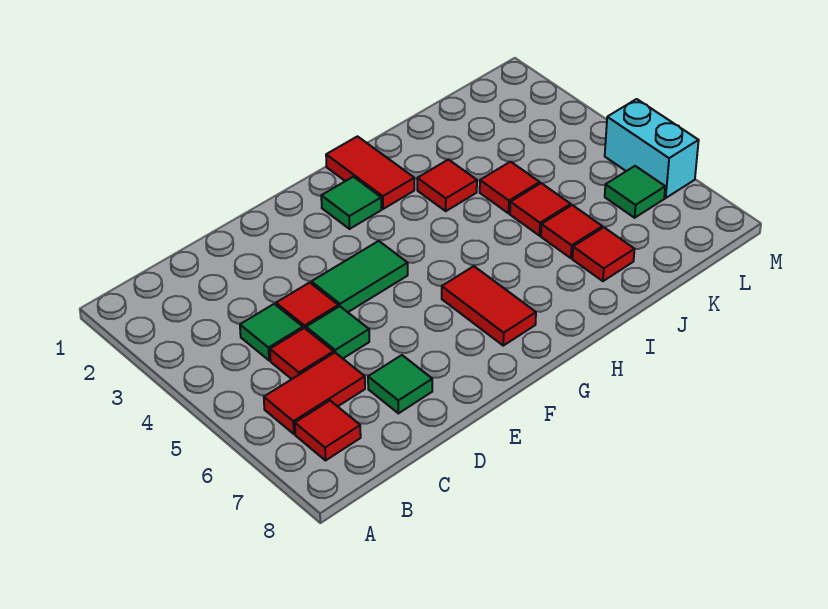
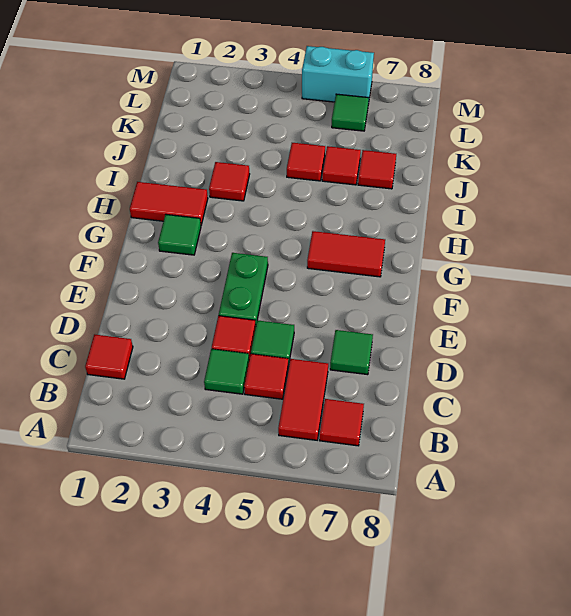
green 1x2 tile [311,241,408,312] -> green 1x2 plate [219,253,268,325]
red 1x1 tile [480,162,540,213] -> red 1x1 tile moved to [85,334,133,379]

